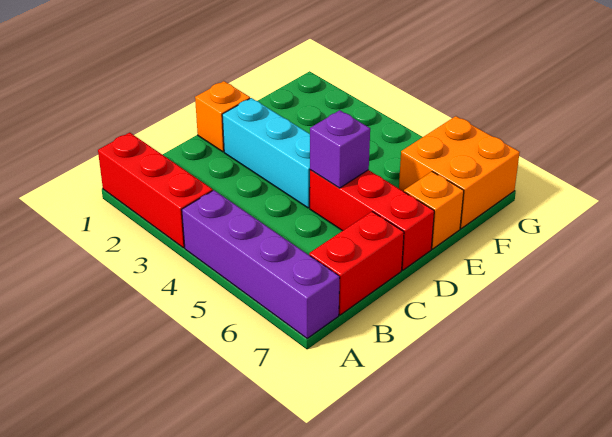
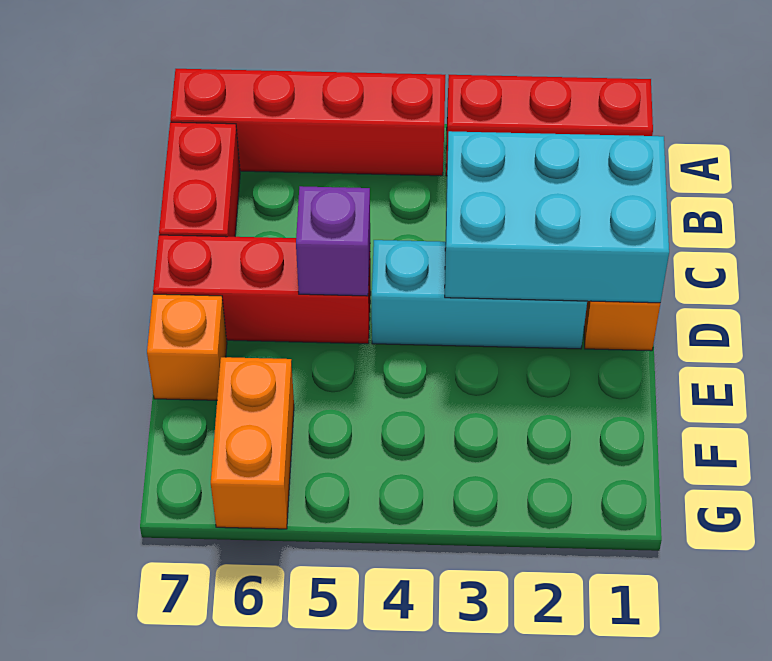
purple 1x4 brick [182,190,340,339] -> red 1x4 brick [170,69,445,176]
none -> cyan 2x3 brick [445,131,669,303]
orange 2x2 brick [399,116,520,228] -> orange 1x2 brick [211,357,294,529]

